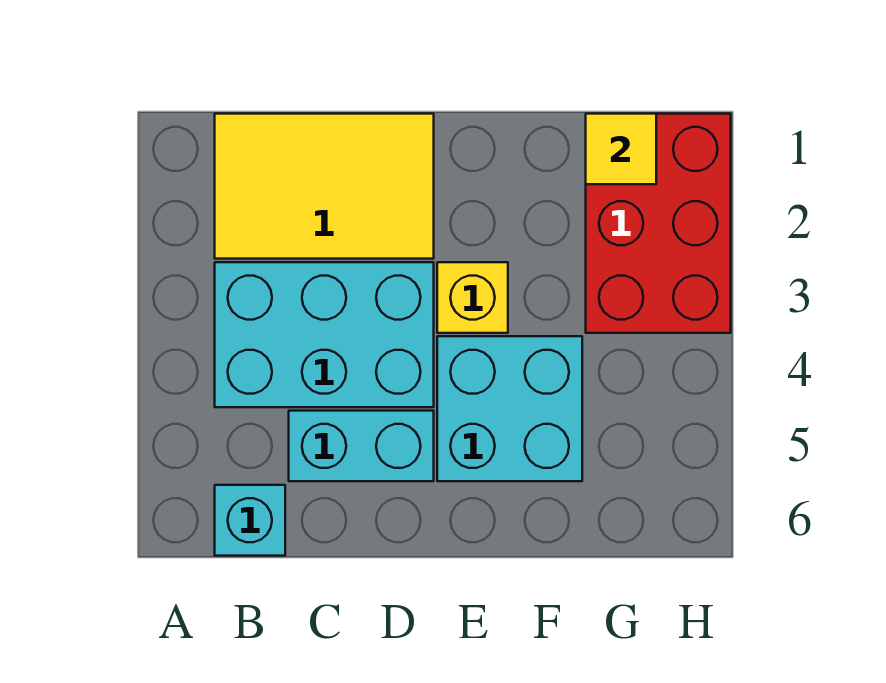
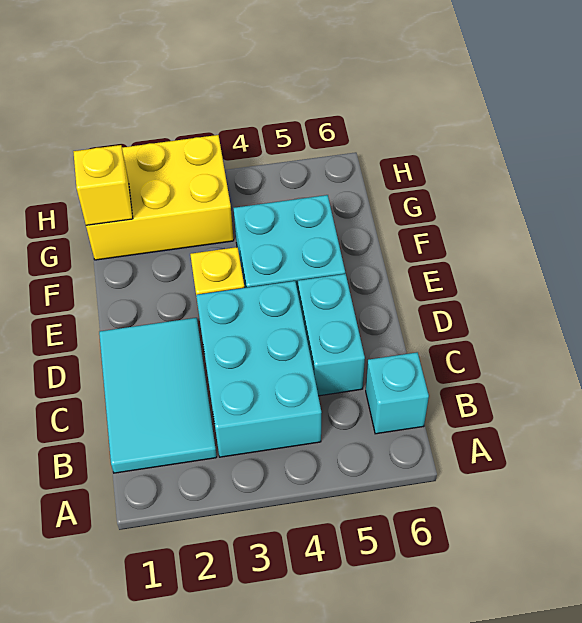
yellow 2x3 tile [215,114,434,259] -> cyan 2x3 tile [99,318,217,473]
red 2x3 brick [586,114,731,333] -> yellow 2x3 brick [86,135,234,260]
yellow 1x1 tile [586,114,656,184] -> yellow 1x1 brick [73,145,133,225]

